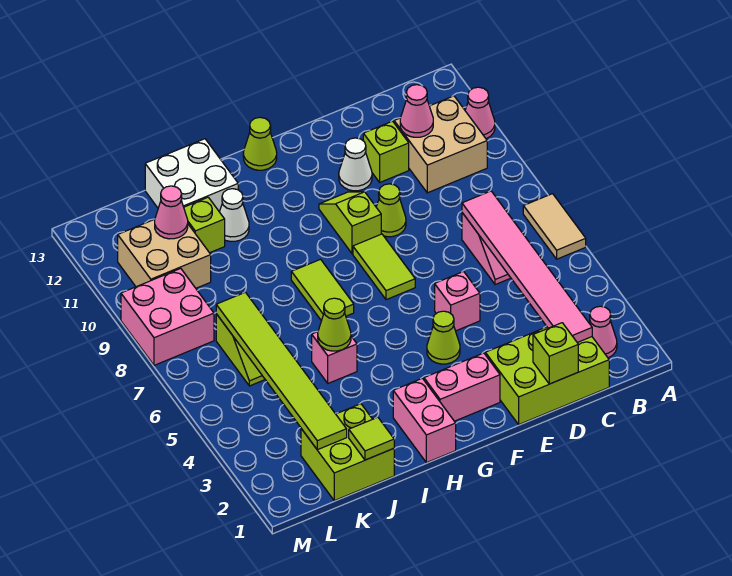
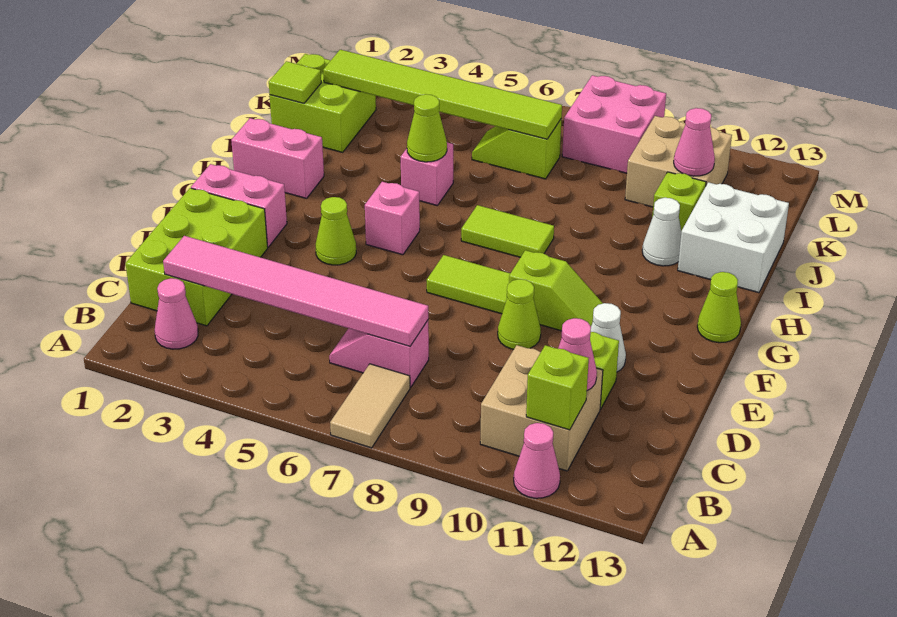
tan 1x2 tile [523,194,586,259] -> tan 1x2 tile turned to [330,364,410,448]
lime 1x1 brick [533,323,578,384] -> lime 1x1 brick moved to [526,345,589,430]
pink 1x1 brick [435,272,480,331] -> pink 1x1 brick moved to [365,182,420,255]
pink 1x2 brick [424,353,500,421] -> pink 1x2 brick turned to [191,164,287,247]

